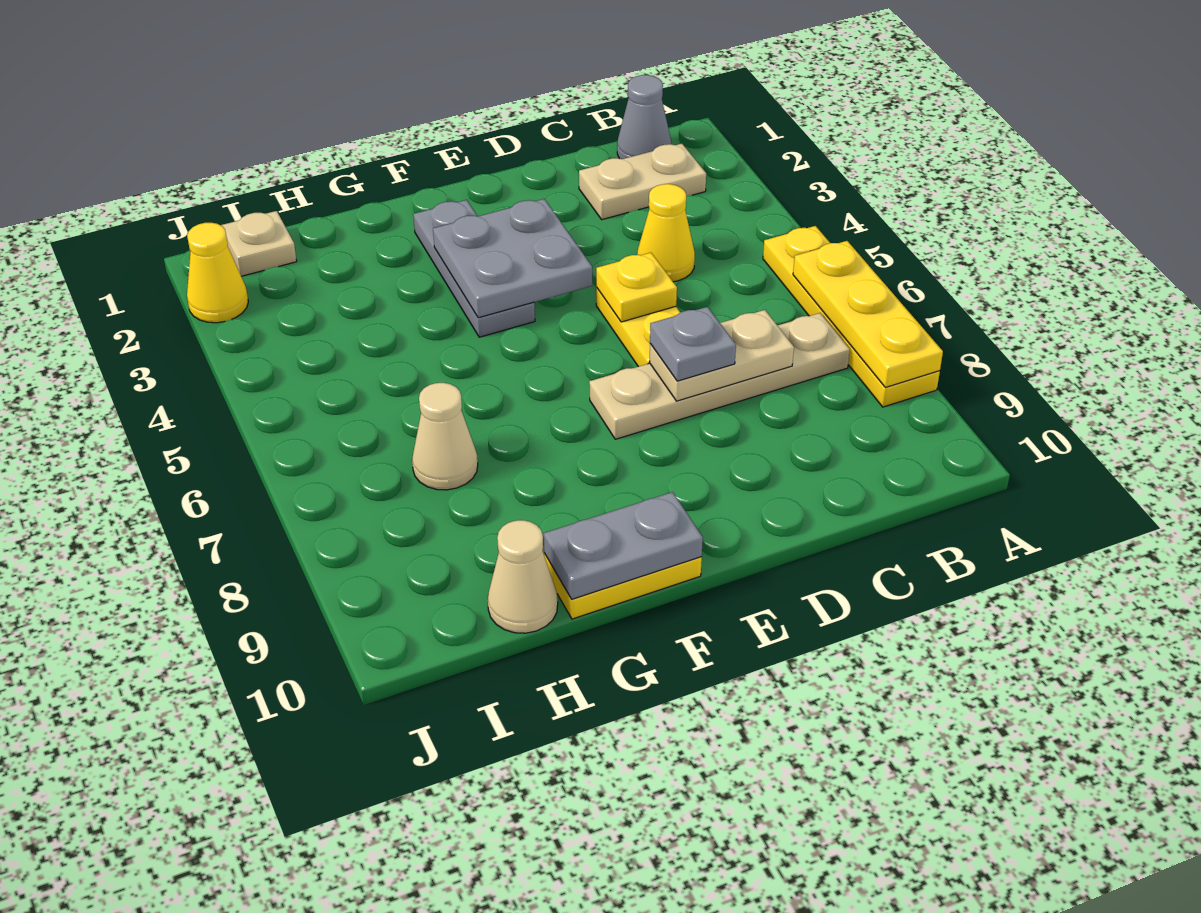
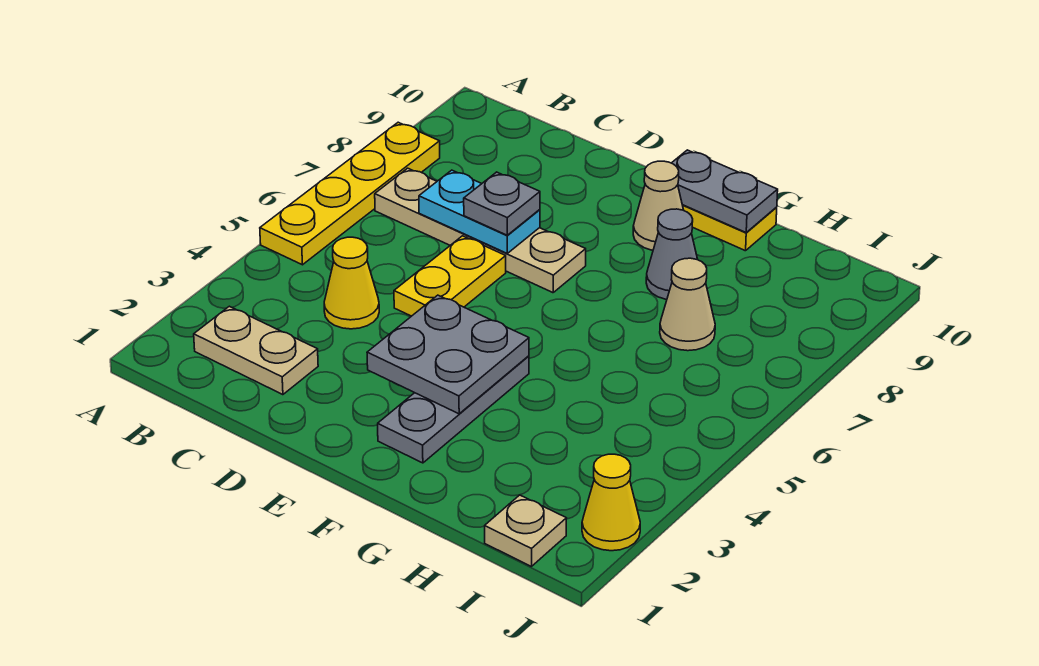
yellow 1x3 plate [793,241,943,387] -> none
grey 1x1 cone [617,75,671,159] -> grey 1x1 cone moved to [646,209,698,299]
tan 1x2 plate [650,310,794,401] -> cyan 1x2 plate [419,170,540,253]
yellow 1x1 plate [596,253,677,322] -> none
tan 1x1 cone [488,520,558,633] -> tan 1x1 cone moved to [633,161,683,250]

